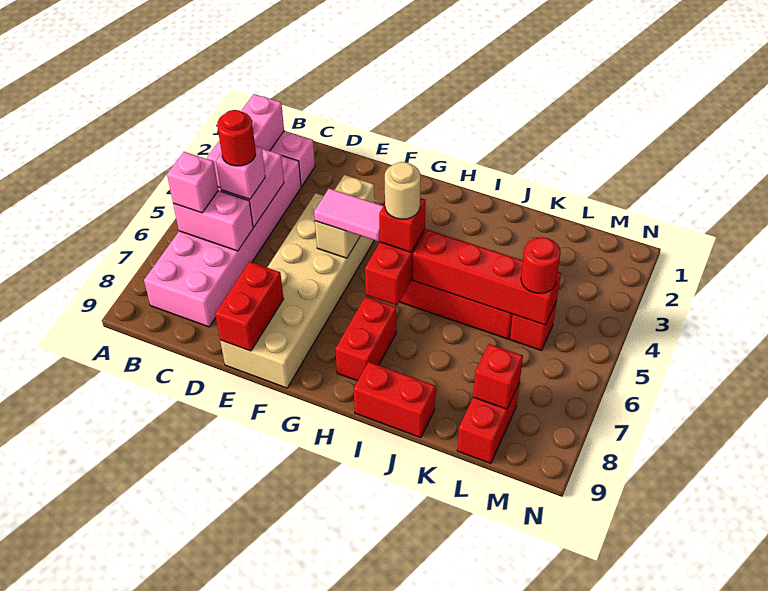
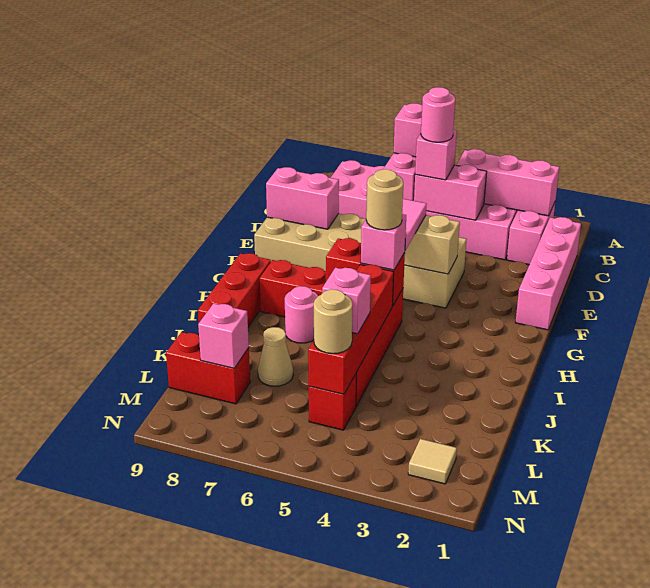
none -> pink 1x4 brick [516,217,581,330]
red 1x1 round brick [217,110,256,166] -> pink 1x1 round brick [421,87,455,142]
red 1x2 brick [215,262,284,351] -> pink 1x2 brick [266,167,339,229]
red 1x1 brick [379,198,426,252] -> pink 1x1 brick [361,214,406,270]
none -> pink 1x1 round brick [285,286,318,343]
red 1x2 brick [353,362,435,438] -> red 1x3 brick [198,253,271,327]
none -> pink 1x1 brick [322,268,371,334]
none -> tan 1x1 cone [258,327,293,386]
red 1x1 round brick [521,237,561,293] -> tan 1x1 round brick [314,289,353,354]
red 1x1 brick [473,344,523,409] -> pink 1x1 brick [198,303,249,368]
none -> tan 1x1 tile [408,439,457,484]

